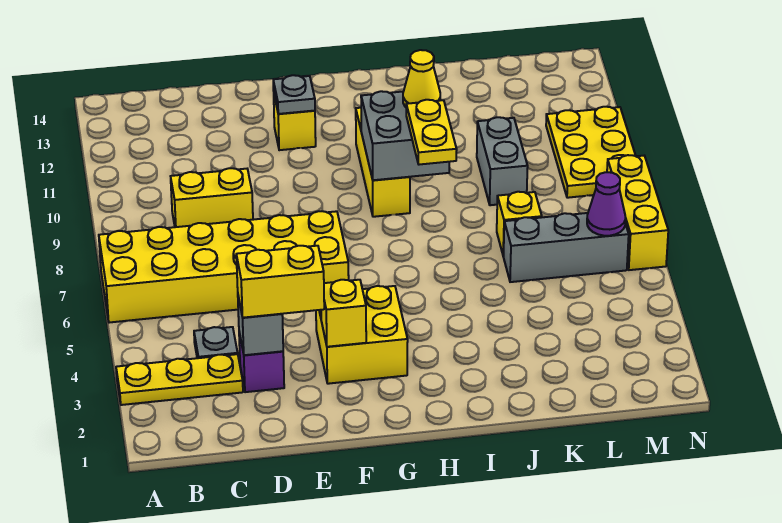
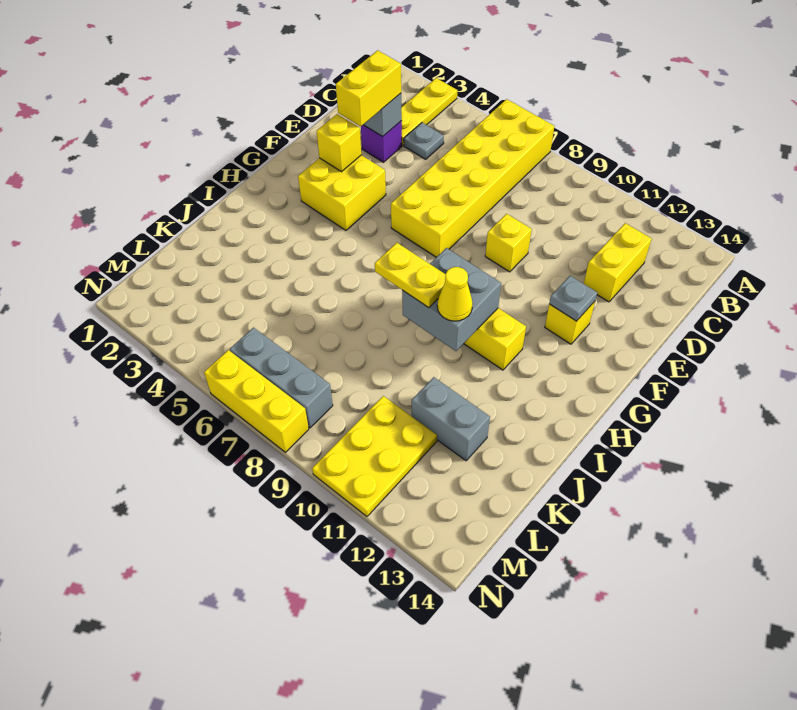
yellow 1x2 brick [171,168,253,227] -> yellow 1x2 brick moved to [584,223,652,302]
grey 1x3 brick [504,213,629,282] -> grey 1x3 brick turned to [230,328,333,428]
yellow 1x1 brick [497,192,542,256] -> yellow 1x1 brick moved to [485,214,532,272]
grey 1x2 brick [477,117,528,205] -> grey 1x2 brick moved to [412,377,490,461]
purple 1x1 cone [587,172,625,236] -> none
yellow 2x3 plate [546,107,636,198] -> yellow 2x3 plate turned to [312,396,437,516]

